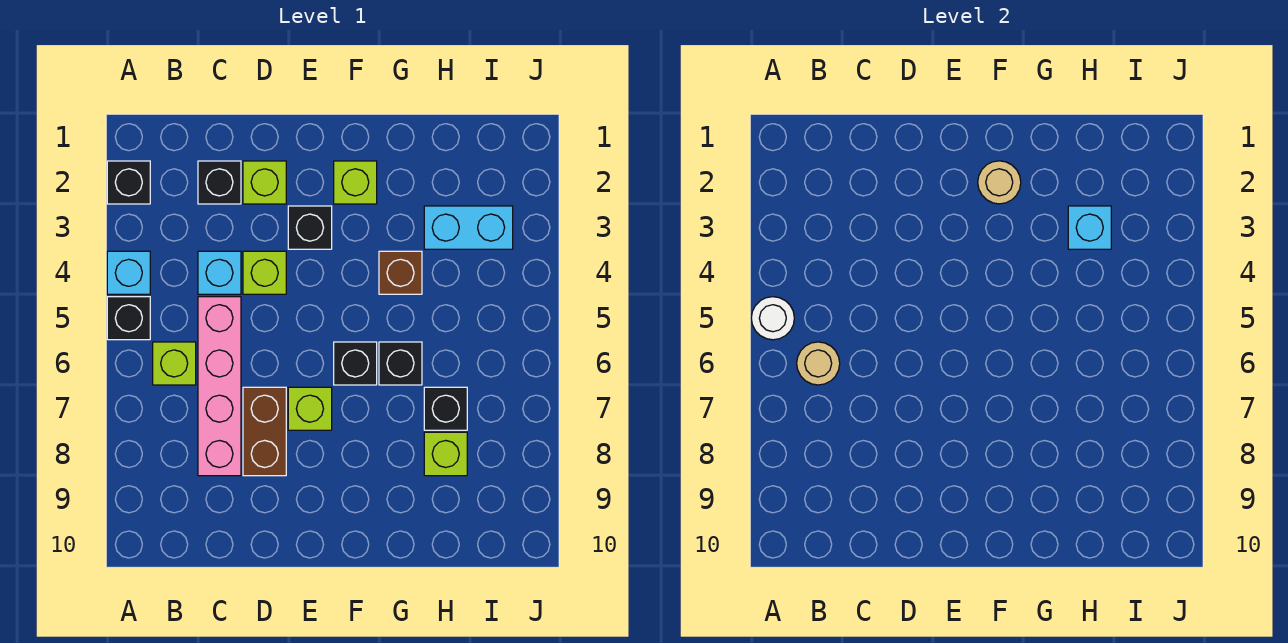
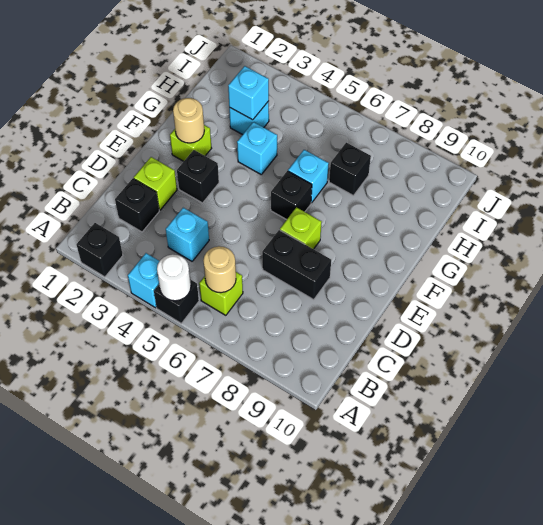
pink 1x4 brick [198,297,241,476] -> none
lime 1x1 brick [243,251,286,294] -> none
brown 1x2 brick [243,387,286,476] -> black 1x2 brick [262,230,331,300]
brown 1x1 brick [379,251,422,294] -> cyan 1x1 brick [237,122,277,174]
black 1x1 brick [379,342,422,385] -> cyan 1x1 brick [288,150,329,203]
cyan 1x2 brick [424,206,513,249] -> cyan 1x1 brick [229,101,269,135]
lime 1x1 brick [424,432,467,476] -> none

